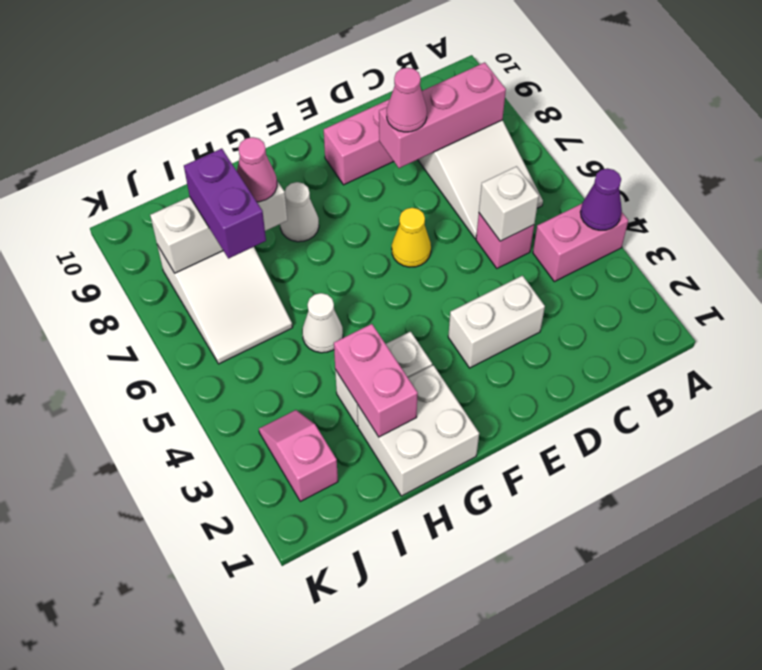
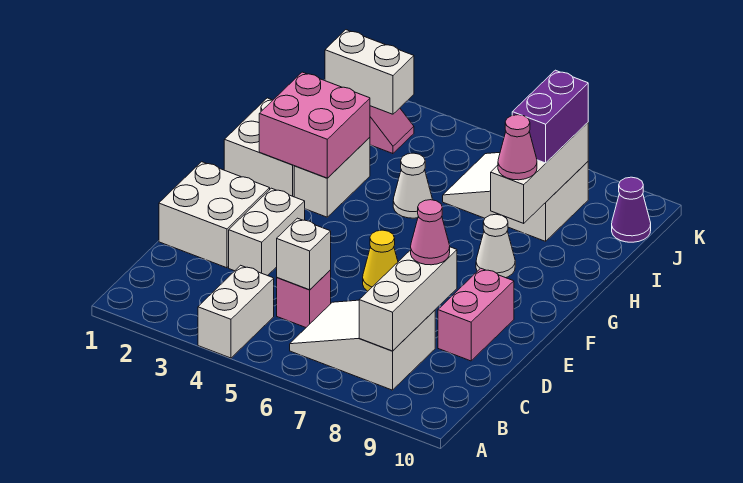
pink 1x2 brick [533,204,628,282] -> white 1x2 brick [198,265,274,358]
purple 1x1 cone [580,168,622,230] -> purple 1x1 cone moved to [612,177,651,242]
pink 1x3 brick [379,62,506,168] -> white 1x3 brick [359,247,457,351]
none -> white 2x2 brick [159,162,270,268]
pink 1x2 brick [334,324,418,437] -> pink 2x2 brick [259,72,370,178]
purple 1x2 brick [184,149,266,259] -> purple 1x2 brick turned to [512,70,588,163]
none -> white 1x2 brick [325,30,414,114]

